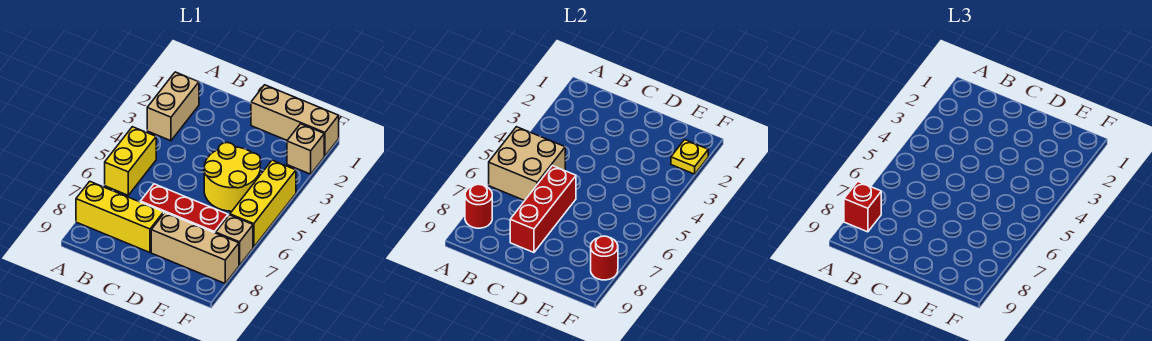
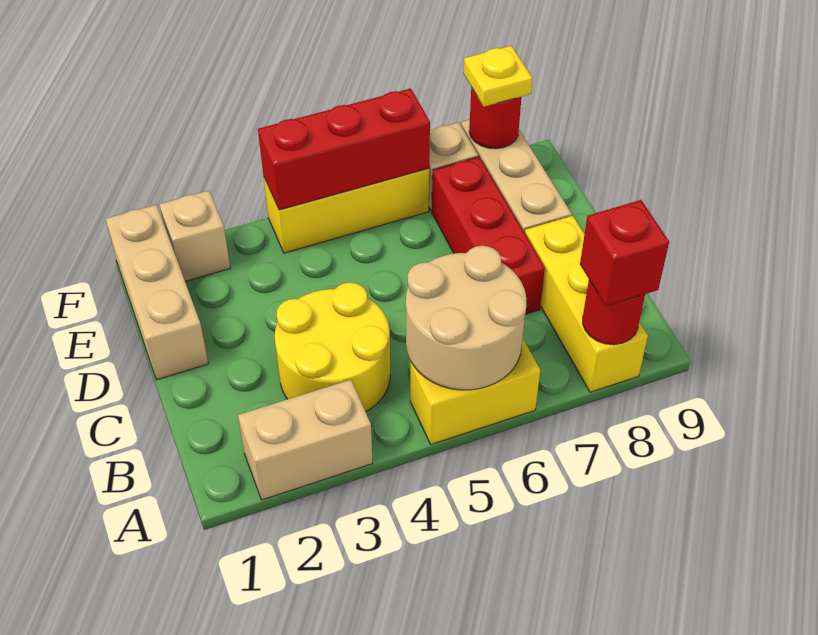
tan 2x2 brick [489,127,565,201] -> tan 2x2 round brick [406,246,526,390]
red 1x3 brick [510,166,576,252] -> red 1x3 brick moved to [258,88,430,210]
yellow 2x2 round brick [204,143,261,211] -> yellow 2x2 round brick moved to [275,282,390,412]
yellow 1x1 plate [671,140,708,174] -> yellow 1x1 plate moved to [463,46,533,107]

